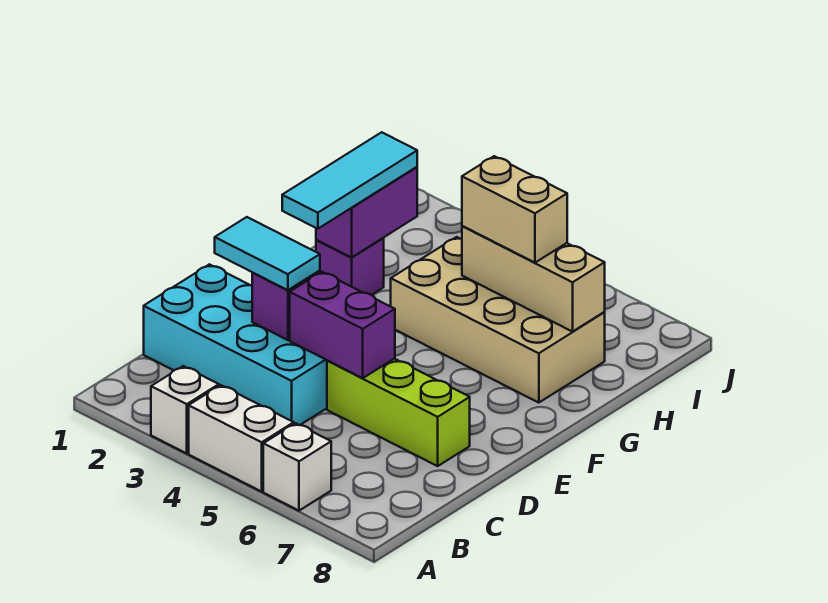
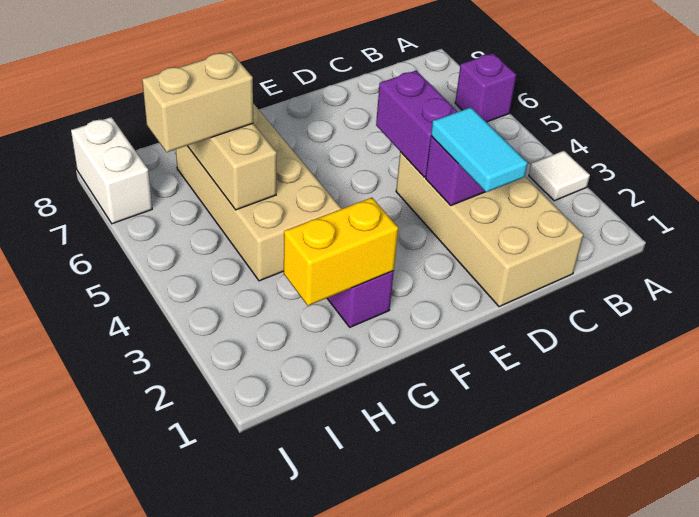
white 1x1 brick [151,366,219,453] -> white 1x1 tile [529,151,590,201]
white 1x2 brick [189,385,294,492] -> white 1x2 brick moved to [71,117,152,224]
white 1x1 brick [263,423,331,511] -> purple 1x1 brick [455,53,516,122]
cyan 2x4 brick [144,264,327,425] -> tan 2x4 brick [396,152,583,307]
lime 1x3 brick [327,359,470,466] -> none
cyan 1x3 tile [282,132,417,229] -> none
purple 1x2 brick [316,167,417,257] -> yellow 1x2 brick [284,198,398,306]
tan 1x2 brick [462,156,567,263] -> tan 1x2 brick turned to [142,52,253,152]

